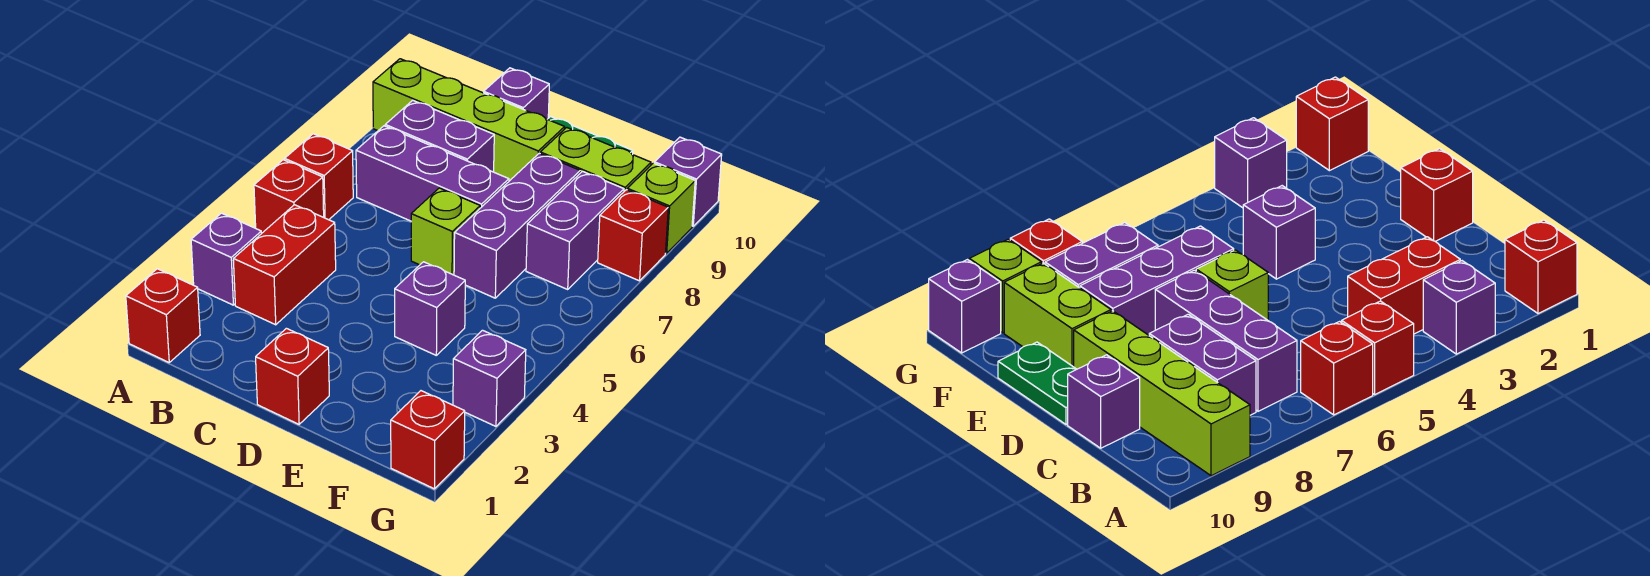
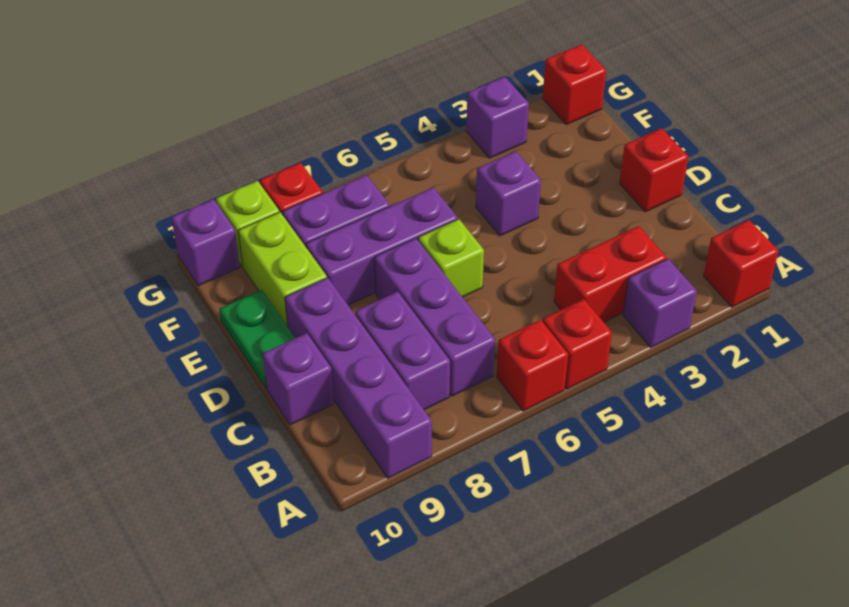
lime 1x4 brick [373,59,565,181] -> purple 1x4 brick [285,278,432,478]

